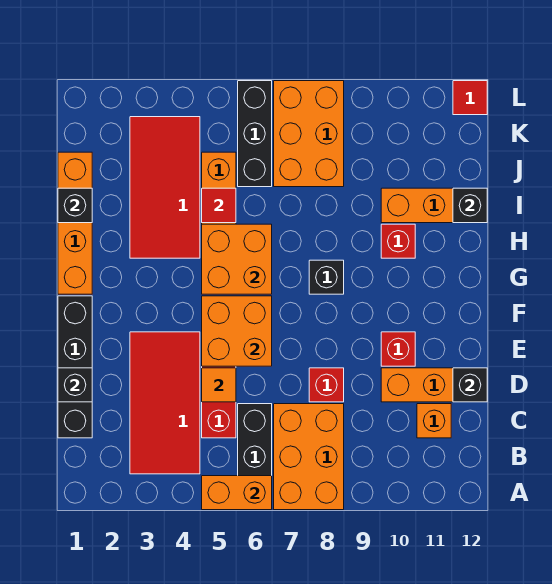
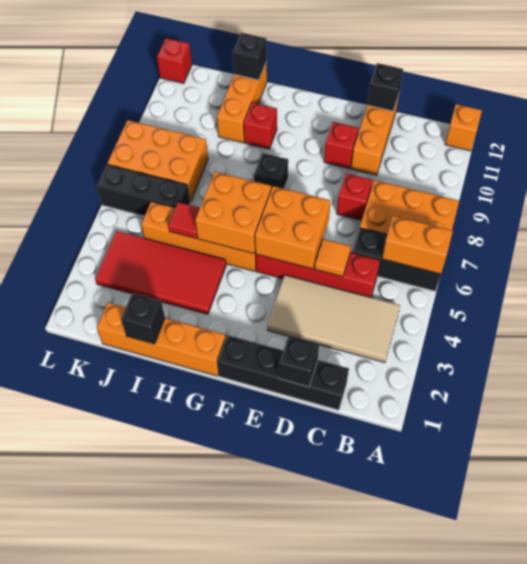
orange 1x2 brick [202,476,272,510] -> orange 1x2 brick turned to [382,216,453,274]
red 2x4 tile [130,332,200,474] -> tan 2x4 tile [267,275,400,362]
orange 1x1 brick [417,404,451,438] -> orange 1x1 brick moved to [445,104,482,151]
red 1x1 tile [453,81,487,115] -> red 1x1 brick [157,38,192,83]

